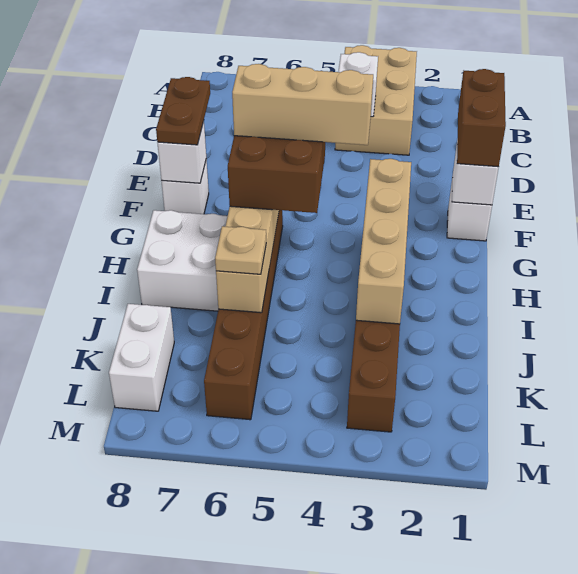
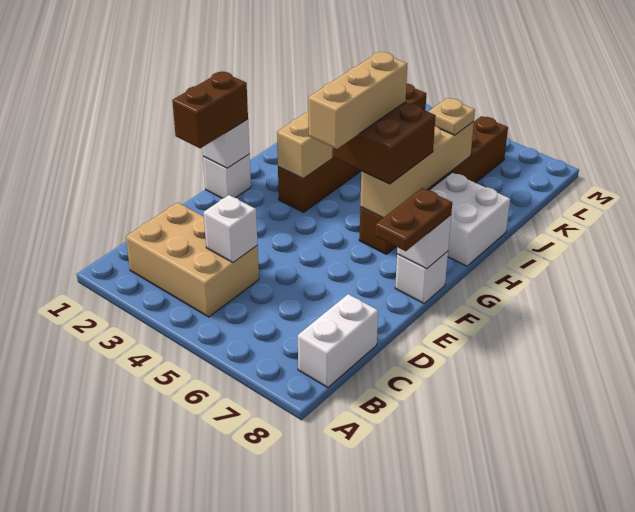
tan 2x3 brick [335,45,417,155] -> tan 2x3 brick turned to [126,203,259,317]
tan 1x3 brick [232,64,373,145] -> tan 1x3 brick turned to [308,52,407,149]
white 1x2 brick [109,304,174,411] -> white 1x2 brick moved to [298,294,378,388]

